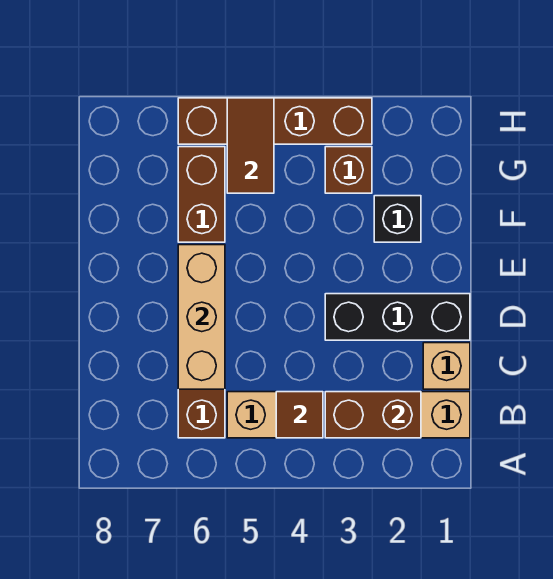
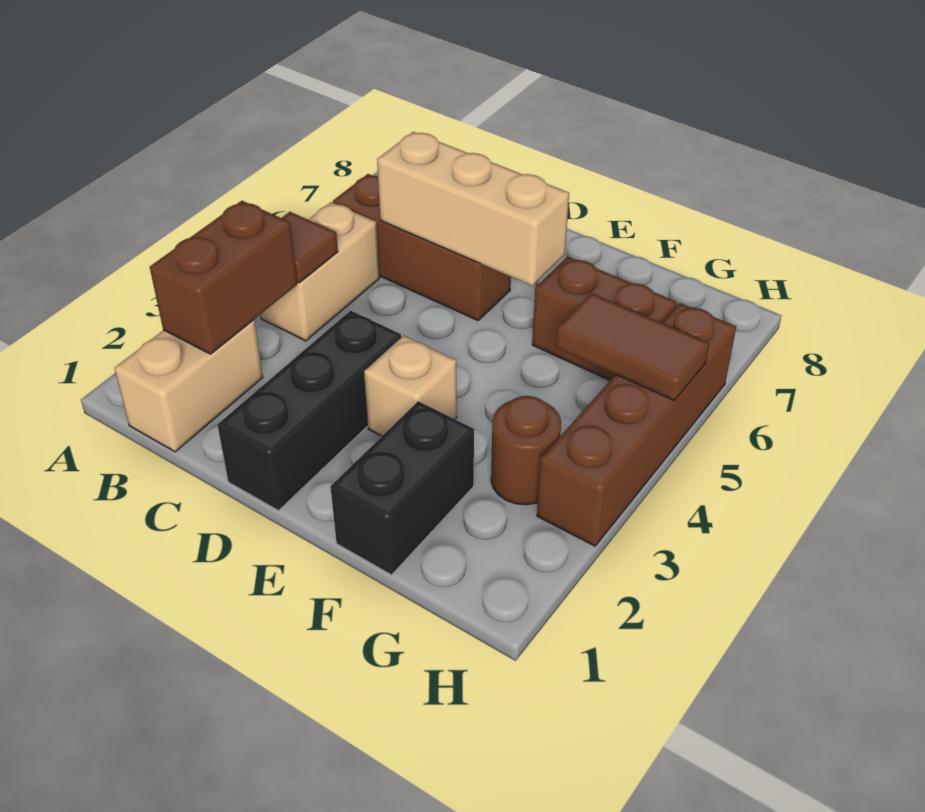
tan 1x1 brick [423,343,470,389] -> tan 1x1 brick moved to [364,336,457,436]
black 1x1 brick [374,196,421,242] -> black 1x2 brick [330,401,474,575]
brown 1x1 brick [325,147,372,193] -> brown 1x1 round brick [491,396,561,505]

